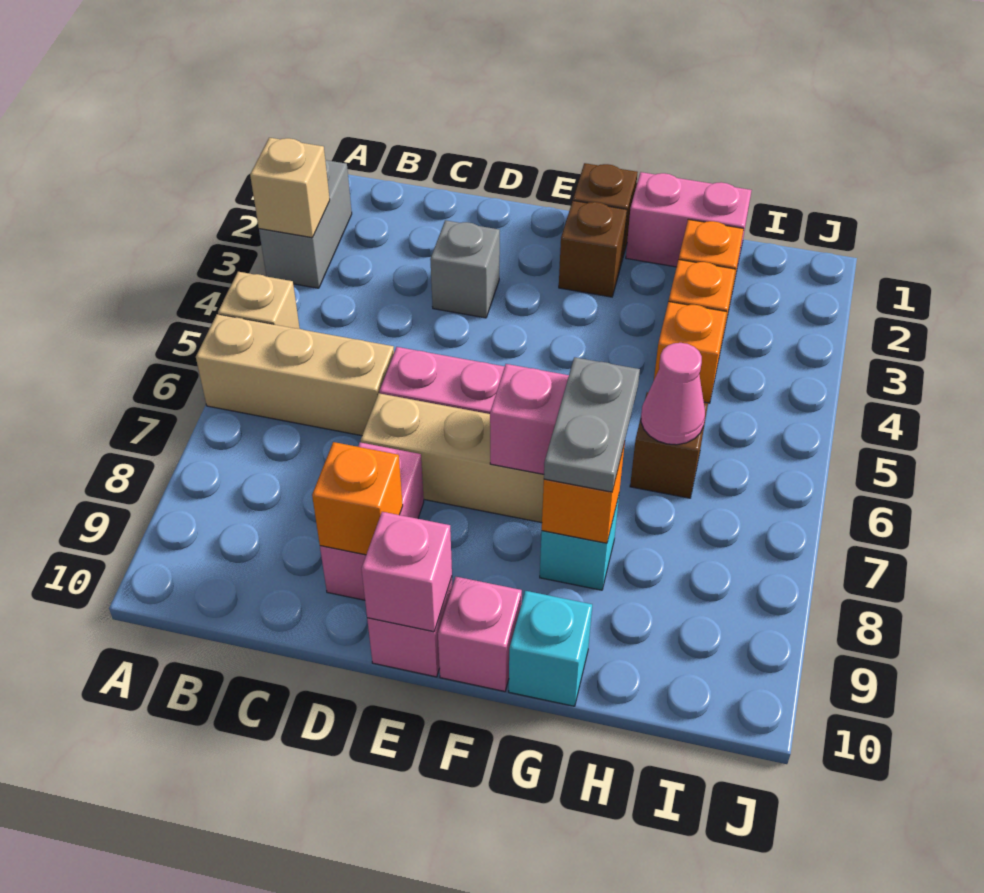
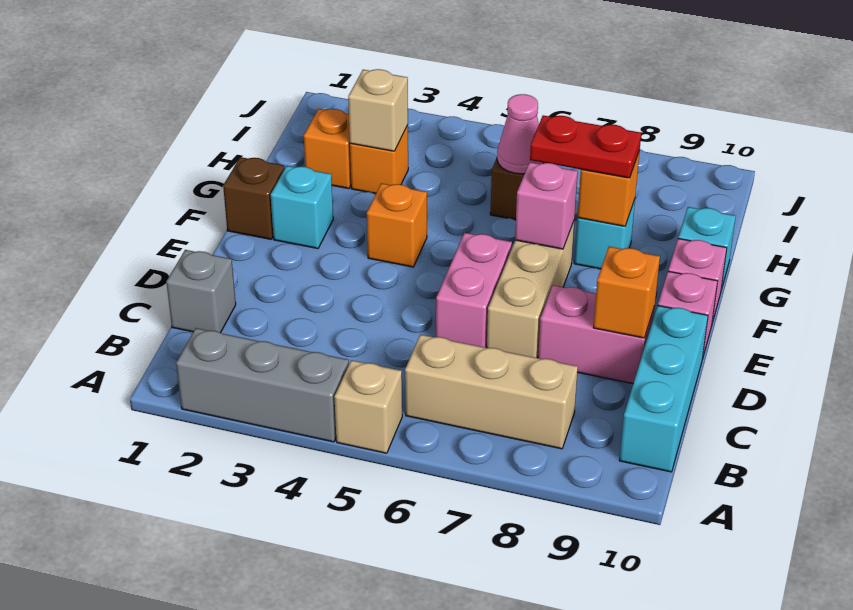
grey 1x2 brick [259,160,352,288] -> grey 1x3 brick [176,328,349,442]
tan 1x1 brick [250,138,330,238] -> tan 1x1 brick moved to [348,69,408,151]
tan 1x3 brick [196,314,394,436] -> tan 1x3 brick turned to [405,335,578,449]
none -> cyan 1x3 brick [619,305,708,472]
grey 1x1 brick [430,220,500,318] -> grey 1x1 brick moved to [166,250,236,333]
pink 1x1 brick [361,512,452,632] -> none
brown 1x1 brick [559,201,627,297] -> cyan 1x1 brick [271,166,333,249]
pink 1x2 brick [626,172,752,267] -> none
grey 1x2 plate [544,357,640,492] -> red 1x2 plate [530,116,641,178]
orange 1x1 brick [654,302,727,403] -> orange 1x1 brick moved to [367,183,427,267]

